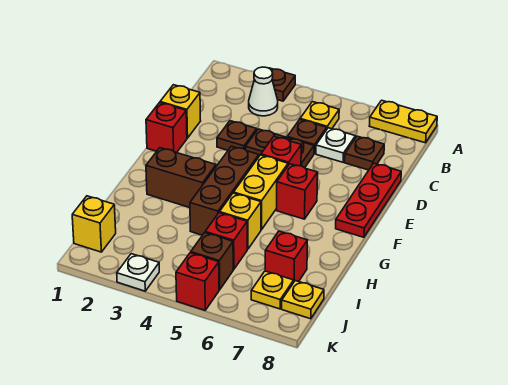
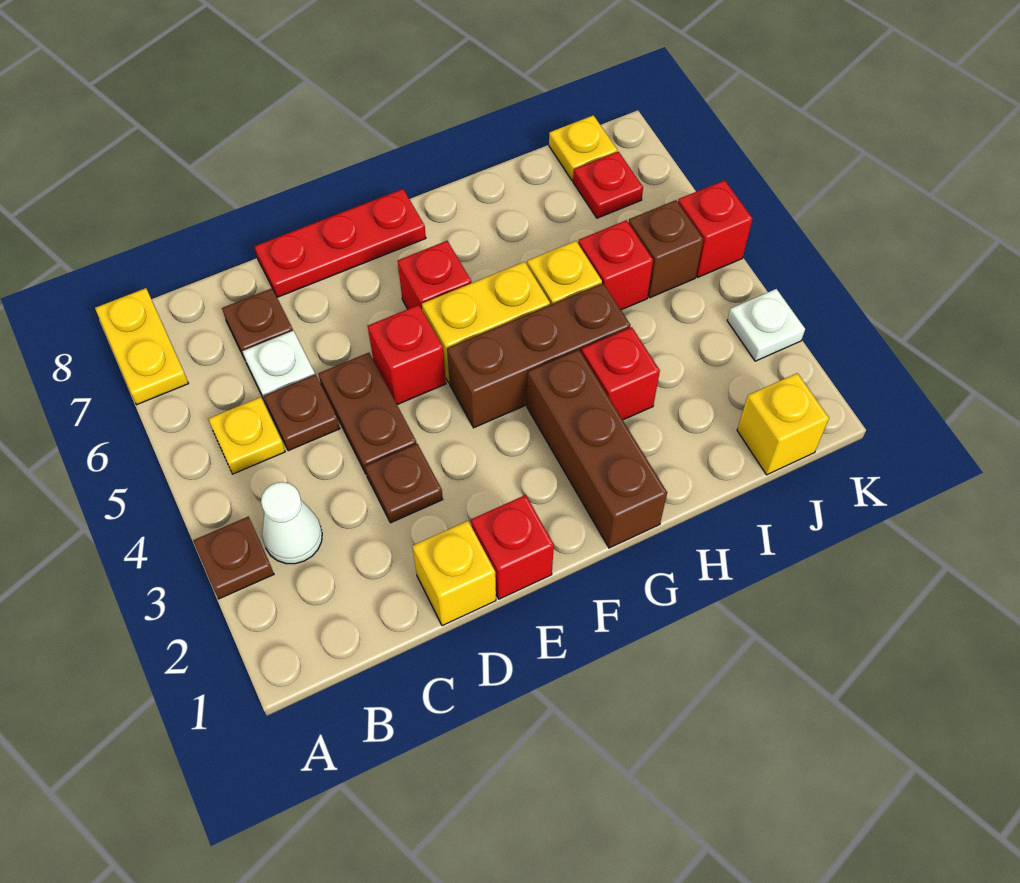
brown 1x2 brick [146,148,216,208] -> brown 1x3 brick [527,350,667,548]
red 1x1 brick [265,231,307,282] -> red 1x1 brick moved to [581,327,660,420]
yellow 1x1 plate [251,271,294,309] -> red 1x1 plate [573,152,643,218]

